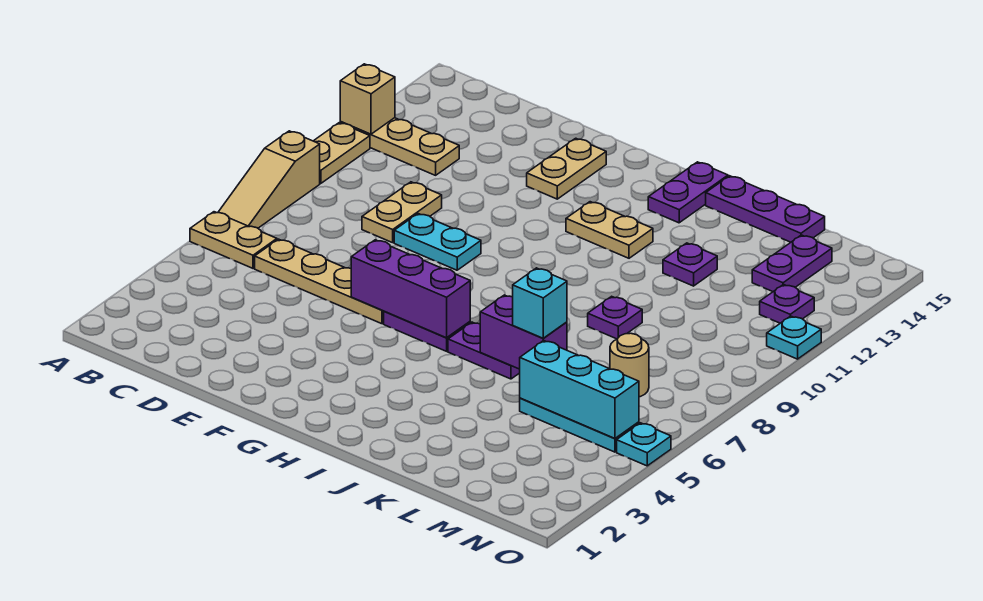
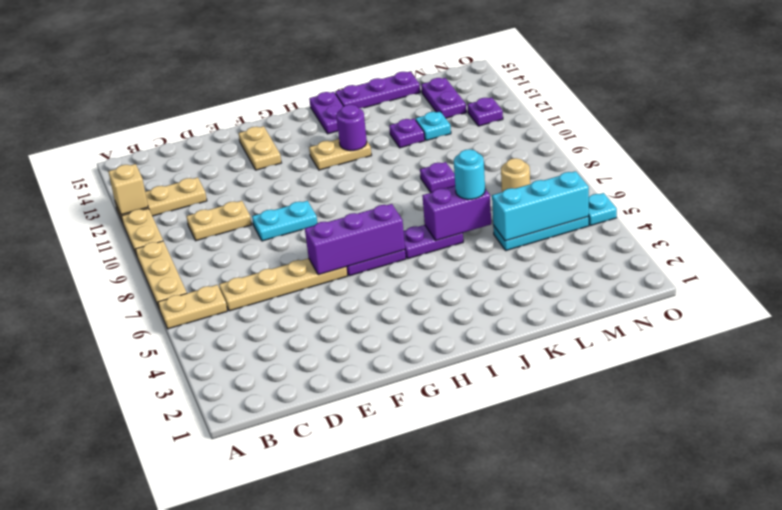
tan 1x3 slope [218,131,320,228] -> tan 1x3 plate [135,241,187,308]
tan 1x2 plate [362,182,442,243] -> tan 1x2 plate turned to [186,201,252,241]
none -> purple 1x1 round brick [336,105,367,151]
cyan 1x1 brick [513,268,567,338] -> cyan 1x1 round brick [454,149,485,199]
cyan 1x1 plate [767,316,821,359] -> cyan 1x1 plate moved to [416,112,451,141]

